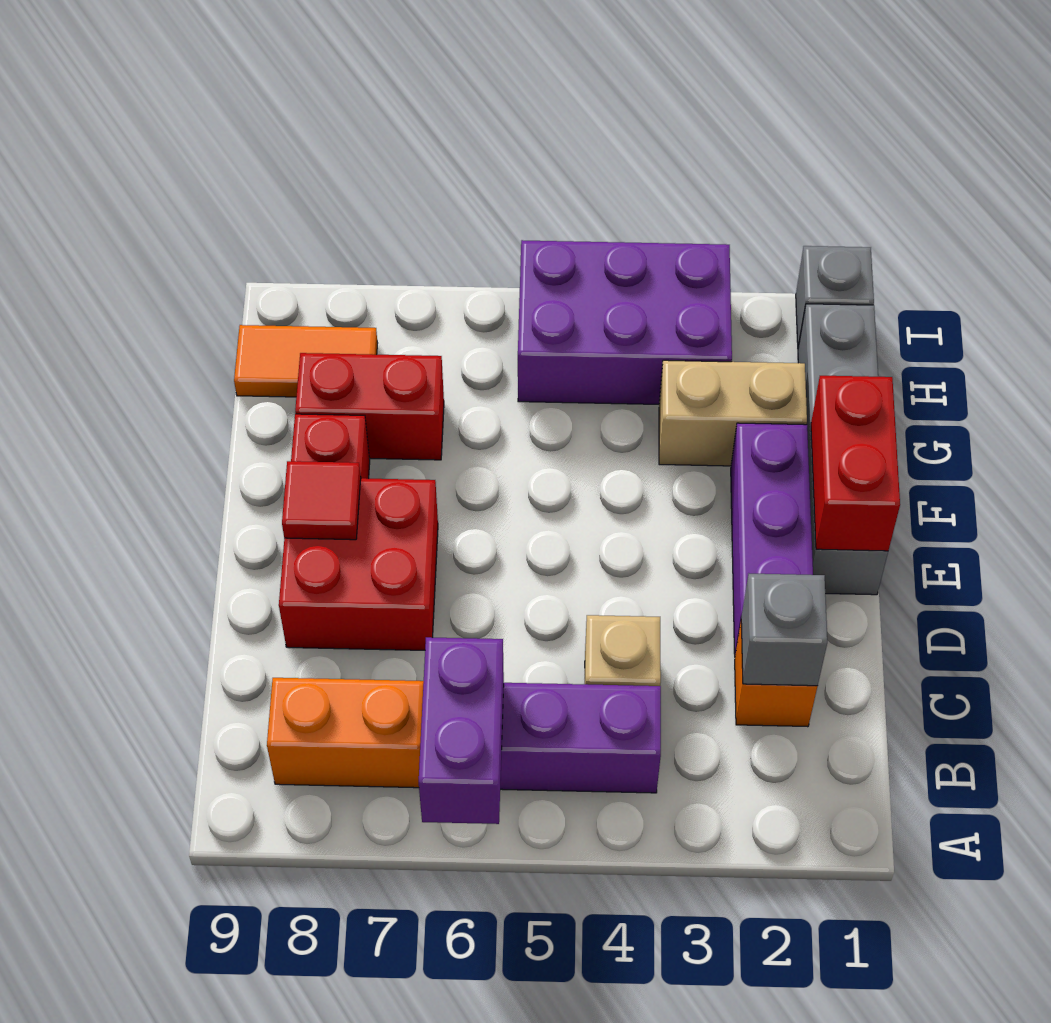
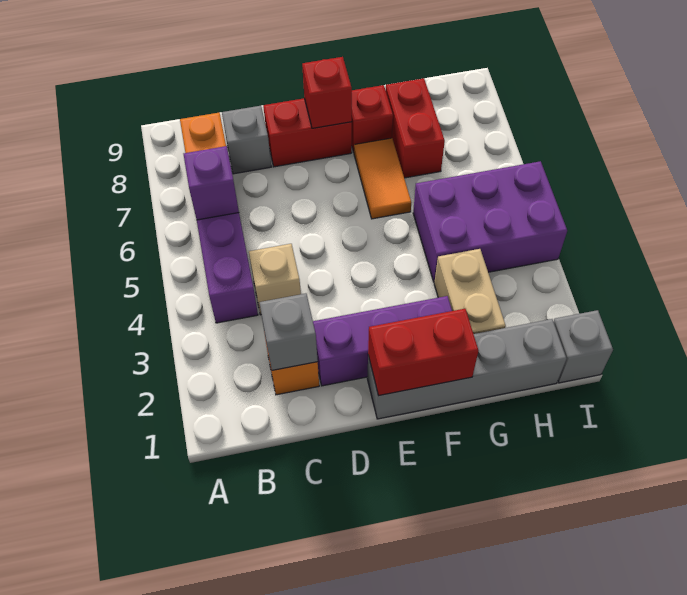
purple 1x2 brick [419,637,504,824] -> purple 1x1 brick [184,146,239,220]
none -> grey 1x1 brick [222,106,271,174]
red 2x2 brick [279,478,438,650] -> red 1x2 brick [263,98,352,167]
red 1x1 tile [282,461,361,540] -> red 1x1 brick [302,57,352,128]
purple 2x3 brick [518,240,732,404] -> purple 2x3 brick turned to [413,161,567,282]
orange 1x2 tile [234,325,378,397] -> orange 1x2 tile moved to [354,138,411,219]

